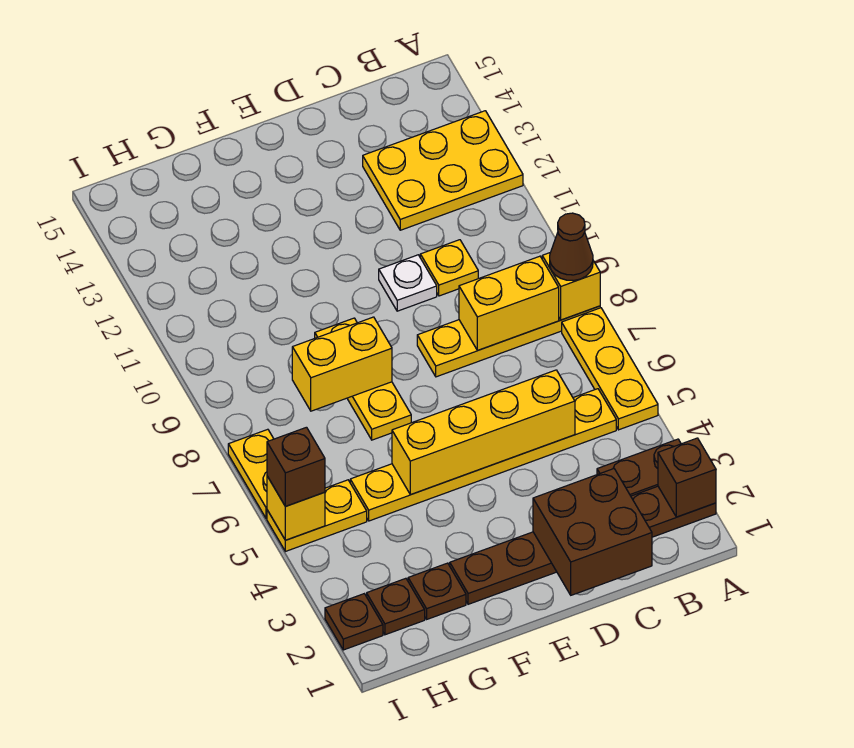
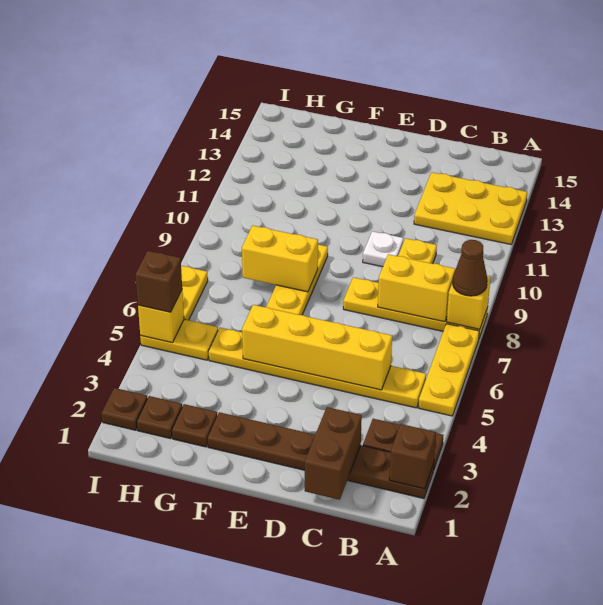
brown 2x2 brick [533,469,652,595] -> brown 1x2 brick [305,407,362,500]

